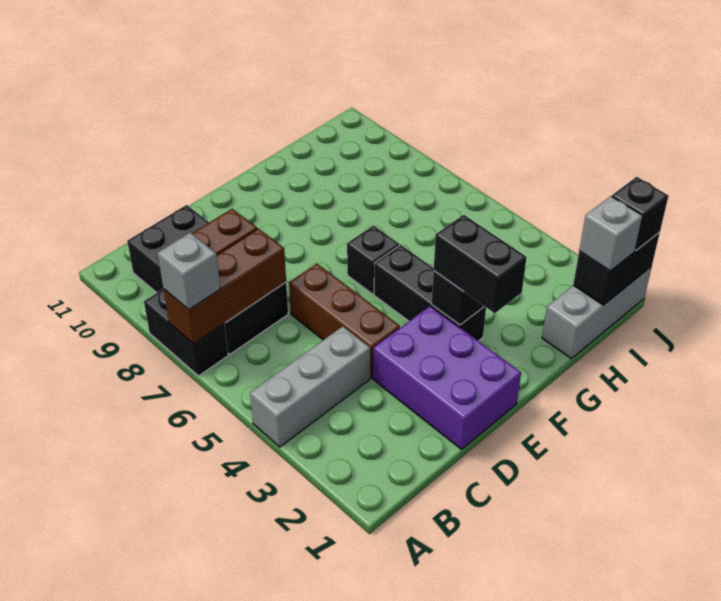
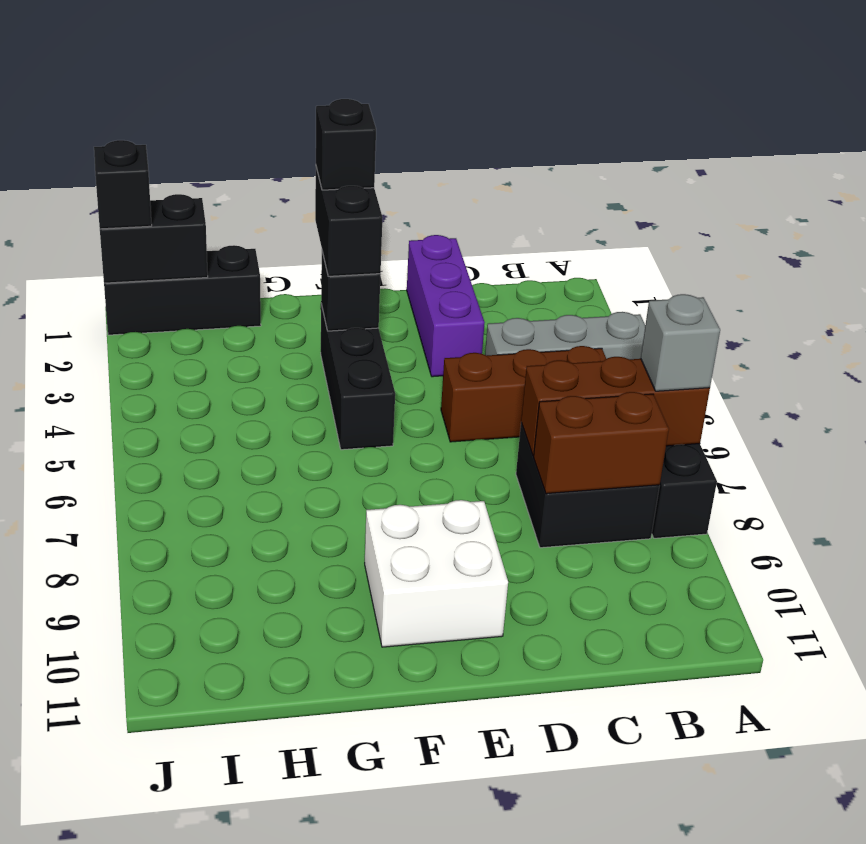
black 2x4 brick [127,205,288,354] -> black 2x2 brick [516,423,660,548]
purple 2x3 brick [373,306,521,449] -> purple 1x3 brick [407,235,485,377]
brown 1x3 brick [289,264,400,378] -> brown 1x3 brick turned to [441,346,606,442]
none -> white 2x2 brick [365,500,508,647]
black 1x1 brick [347,226,399,294] -> black 1x1 brick moved to [316,99,376,190]
grey 1x3 brick [542,267,652,358] -> black 1x3 brick [104,245,261,335]
grey 1x1 brick [579,196,643,271] -> none

